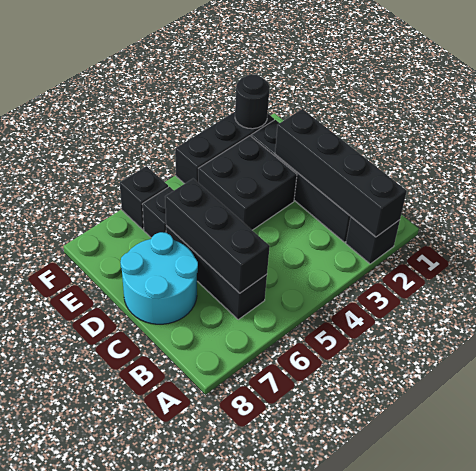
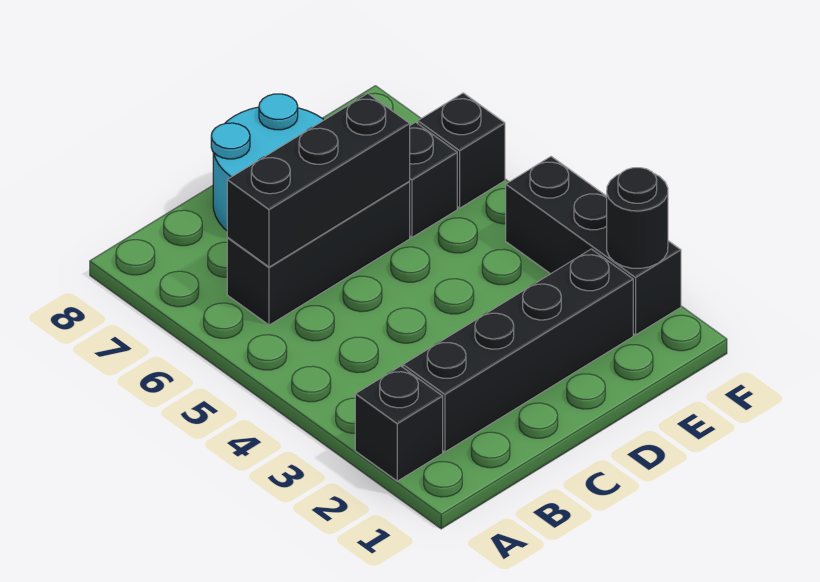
black 1x4 brick [275,109,407,237] -> none
black 2x2 brick [198,136,297,230] -> none

